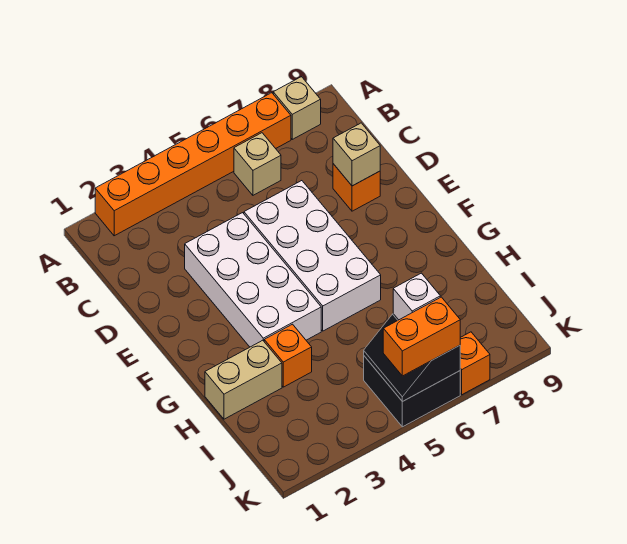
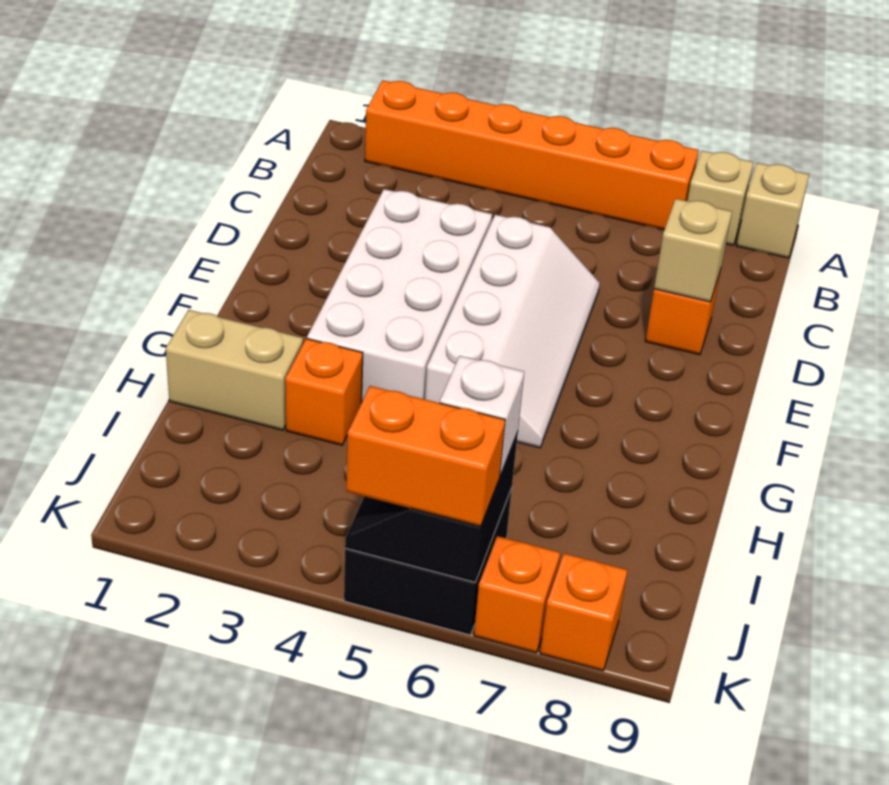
tan 1x1 brick [234,133,281,195] -> tan 1x1 brick moved to [736,163,809,258]
white 2x4 brick [244,181,381,331] -> white 2x4 slope [425,215,600,448]
none -> orange 1x1 brick [540,553,628,671]

